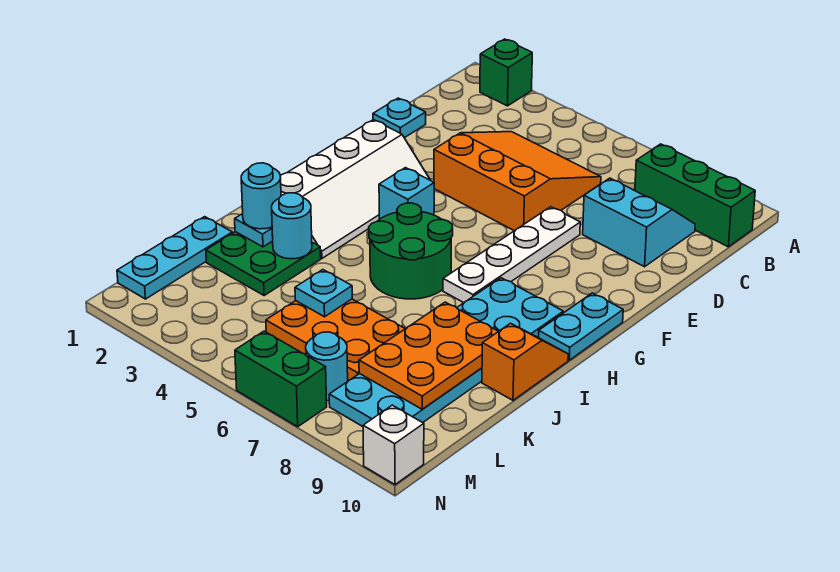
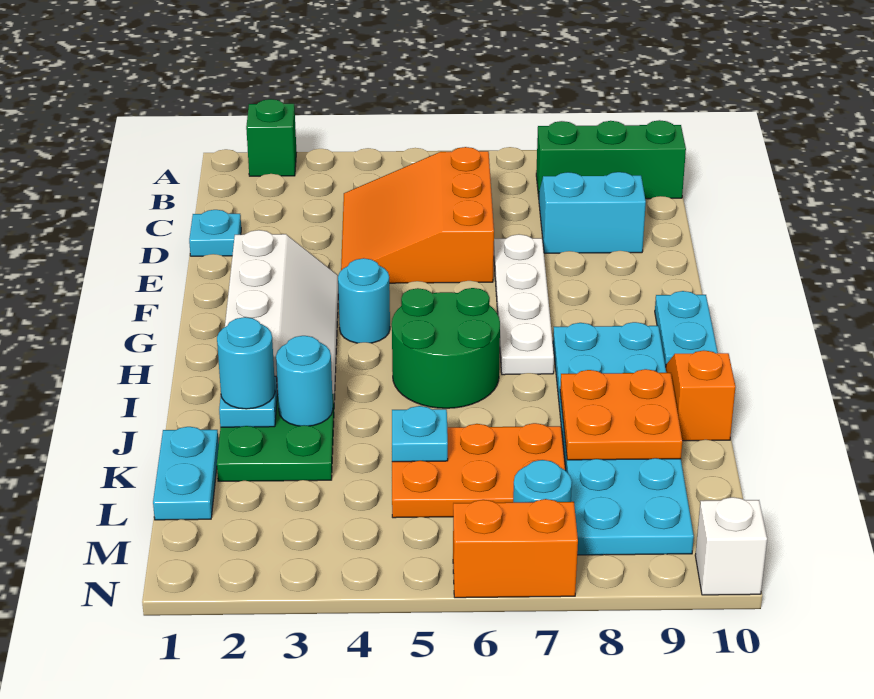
orange 3x3 slope [434,132,601,231] -> orange 3x3 slope turned to [341,147,494,283]
cyan 1x1 brick [379,168,434,219] -> cyan 1x1 round brick [338,258,390,343]
orange 2x3 plate [359,302,498,409] -> orange 2x2 plate [560,369,682,460]
cyan 1x3 plate [117,217,232,299] -> cyan 1x2 plate [153,427,219,520]
green 1x2 brick [235,331,327,427] -> orange 1x2 brick [453,499,578,598]

